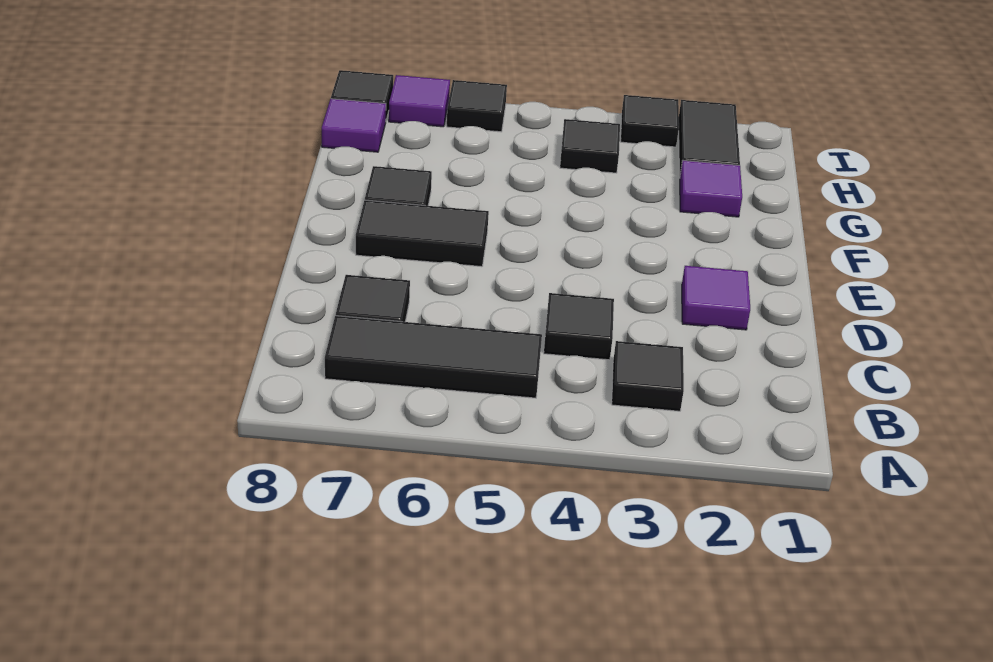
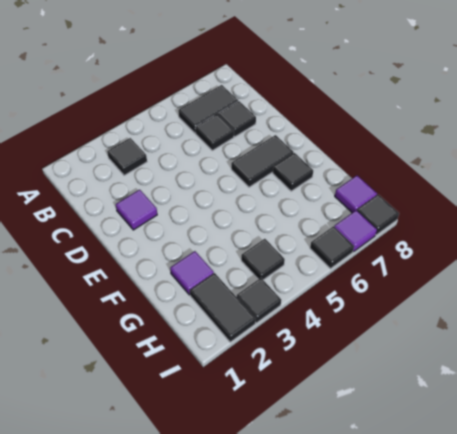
black 1x3 tile [325,316,542,398] -> black 1x2 tile [178,85,238,133]
black 1x1 tile [544,293,614,360] -> black 1x1 tile moved to [195,114,234,150]

